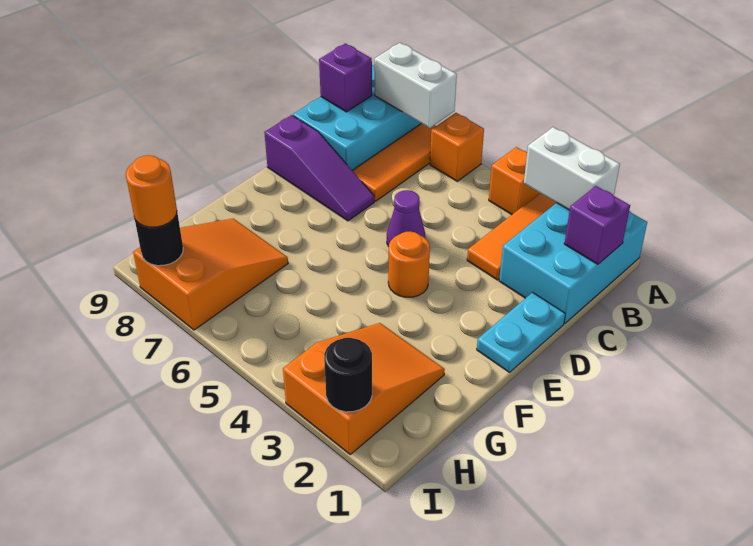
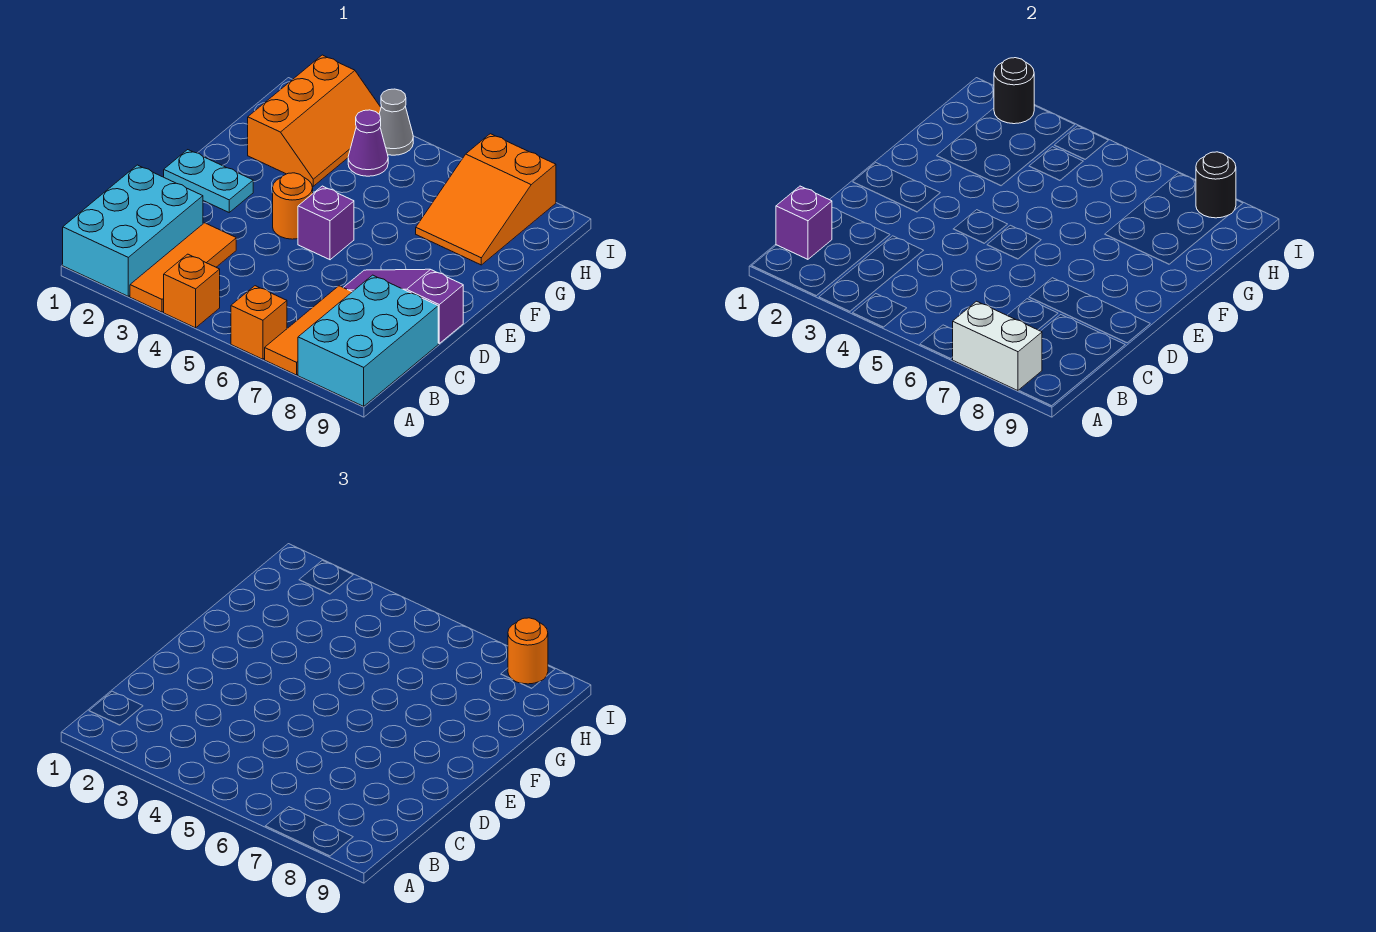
white 1x2 brick [524,127,620,210] -> none
purple 1x1 brick [319,43,372,112] -> purple 1x1 brick moved to [298,186,354,260]
cyan 1x2 plate [477,293,565,372] -> cyan 1x2 plate turned to [164,150,253,212]
purple 1x1 cone [387,190,425,246] -> purple 1x1 cone moved to [348,110,388,176]
orange 2x3 slope [283,323,445,454] -> orange 2x3 slope turned to [248,55,381,186]
none -> grey 1x1 cone [379,89,413,155]

